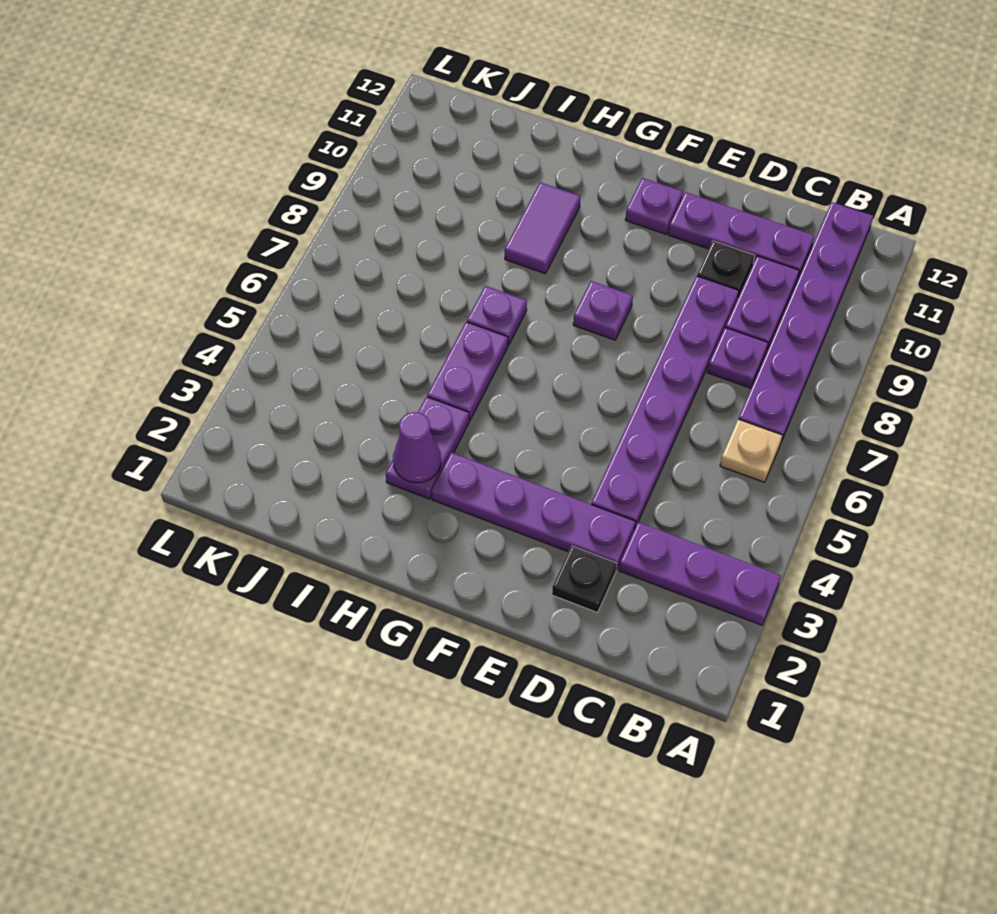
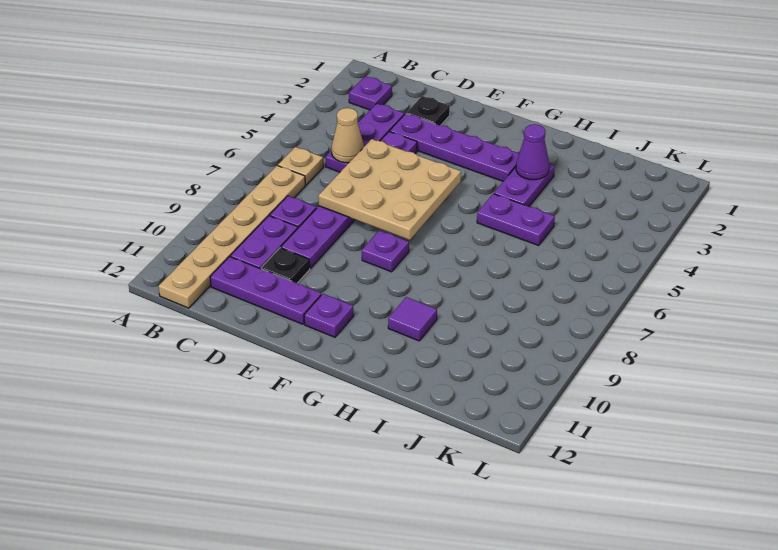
purple 1x3 plate [619,522,781,625] -> purple 1x3 plate turned to [325,104,404,172]
purple 1x6 plate [739,202,873,441] -> tan 1x6 plate [159,165,305,308]
none -> tan 1x1 cone [331,108,364,163]
none -> tan 3x3 plate [318,139,461,240]
purple 1x2 plate [427,322,508,420] -> purple 1x2 plate turned to [477,194,555,245]
purple 1x1 plate [467,286,527,345] -> purple 1x1 plate moved to [349,76,392,110]
purple 1x2 tile [505,182,581,274] -> purple 1x1 tile [388,297,437,341]

